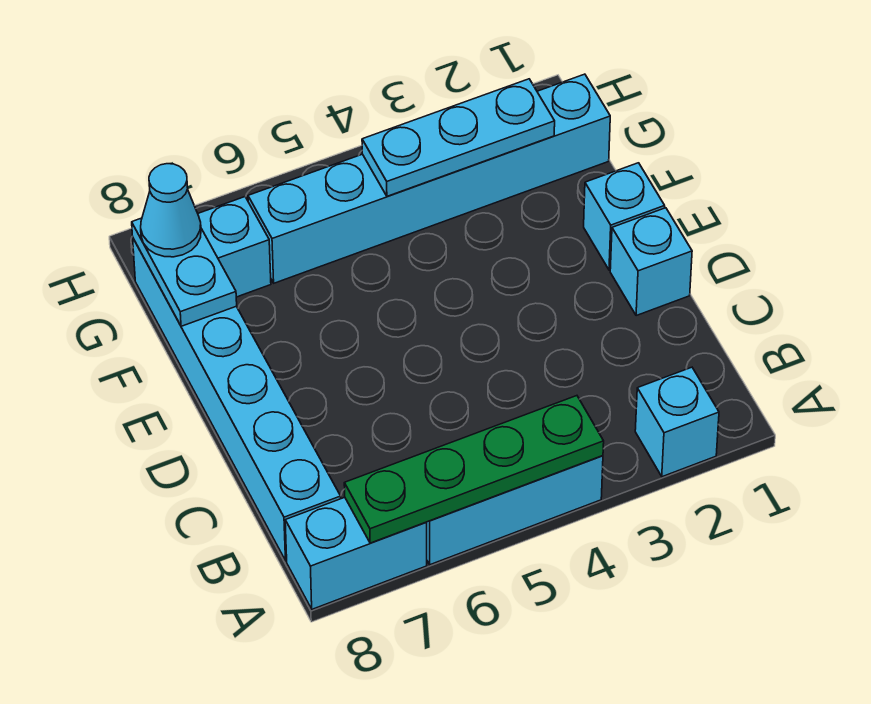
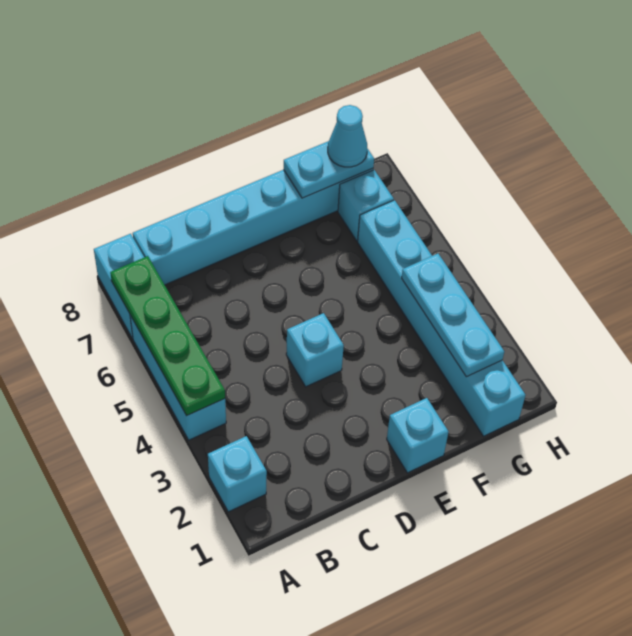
cyan 1x1 brick [610,208,692,316] -> cyan 1x1 brick moved to [286,313,344,387]

